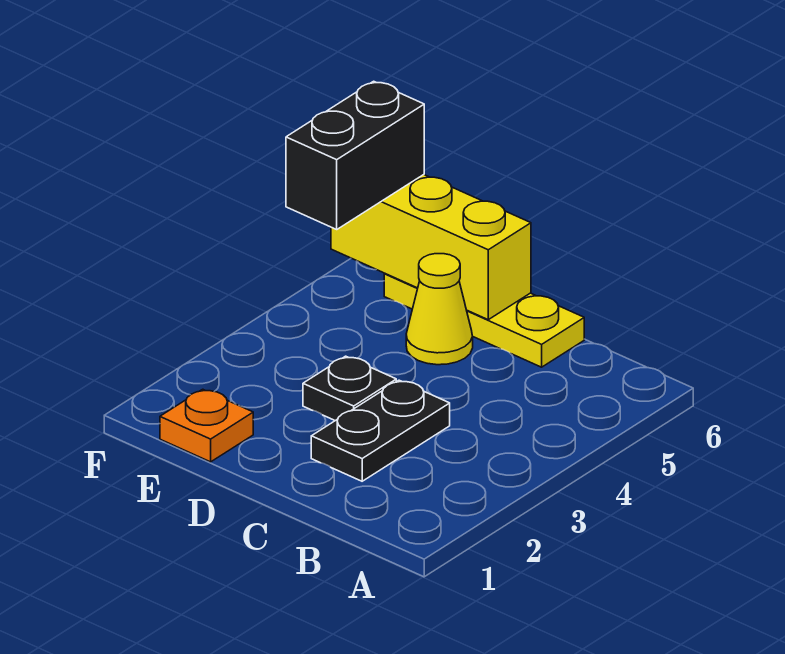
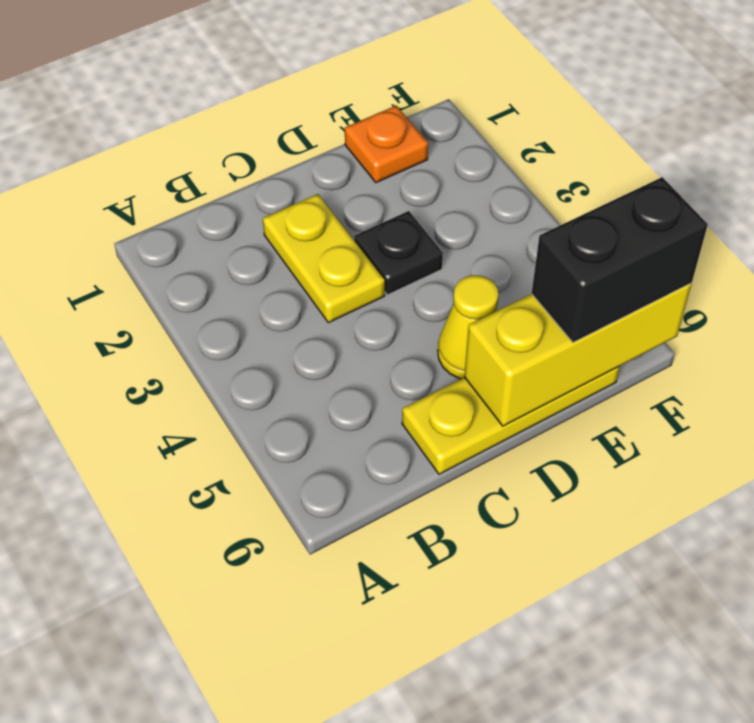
black 1x2 plate [311,380,450,481] -> yellow 1x2 plate [263,194,385,323]
black 1x2 brick [286,81,424,229] -> black 1x2 brick turned to [532,177,708,342]

